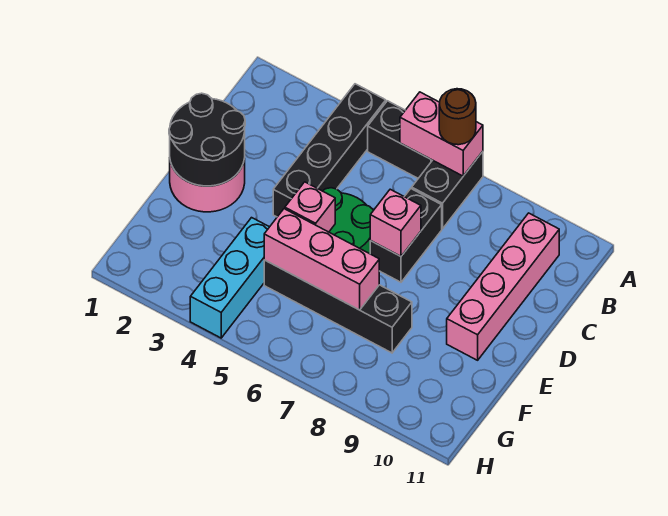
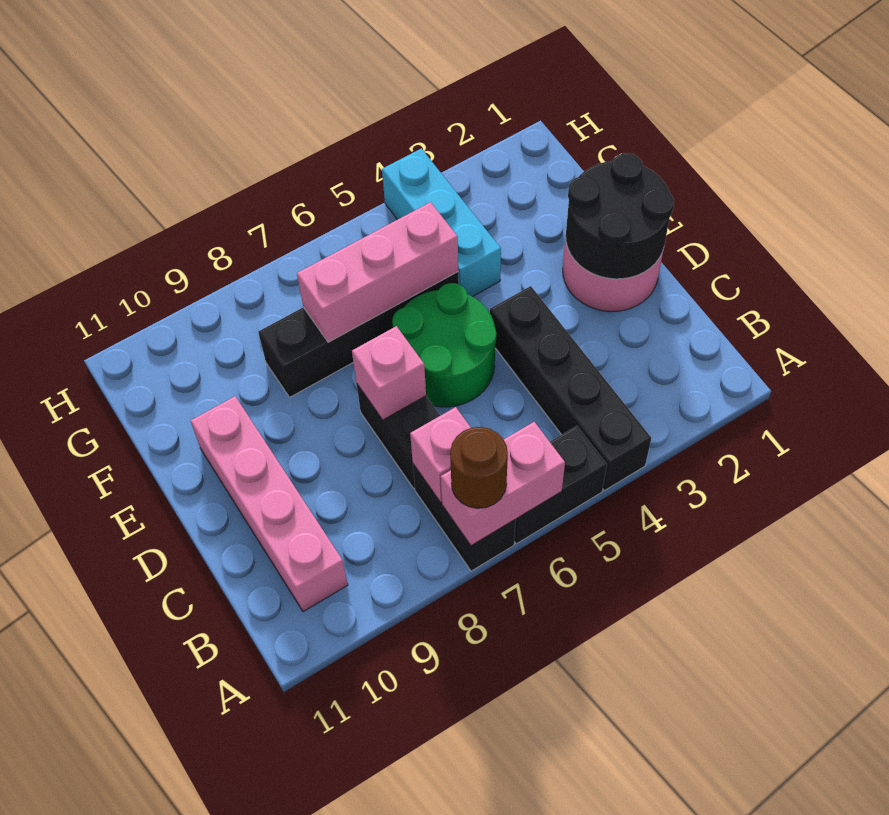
pink 1x1 brick [285,182,335,232] -> pink 1x1 brick moved to [410,407,471,502]

